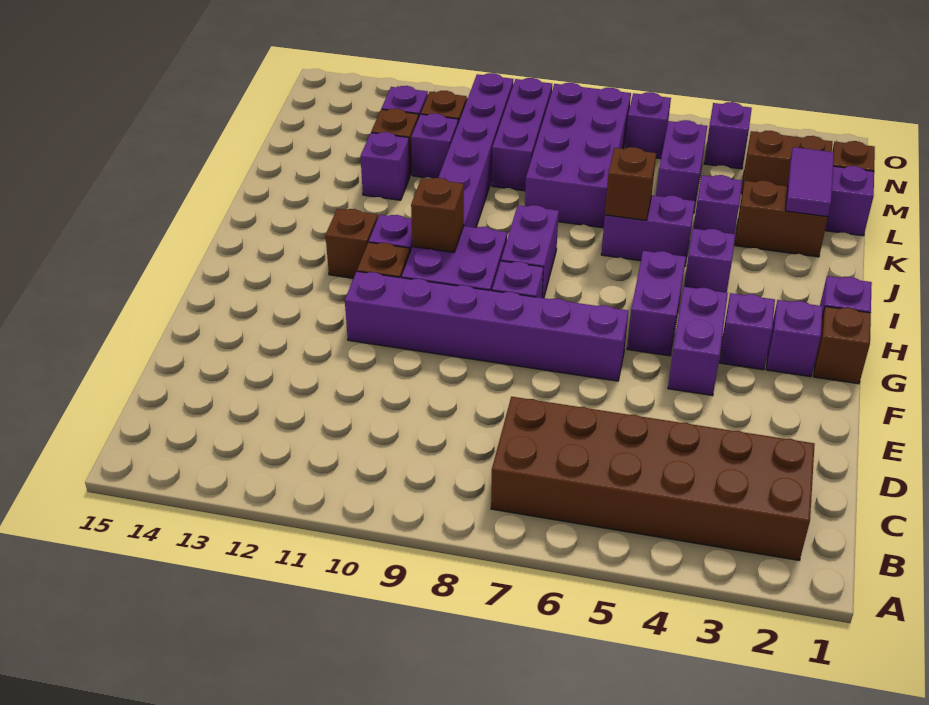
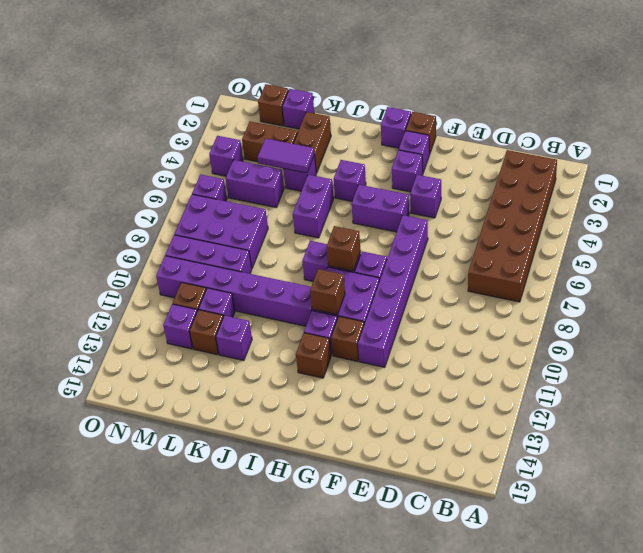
purple 1x2 brick [668,287,728,396] -> purple 1x1 brick [410,175,441,218]
brown 1x1 brick [605,147,656,220] -> brown 1x1 brick moved to [327,226,361,271]
purple 1x2 tile [786,147,834,217] -> purple 1x2 tile moved to [258,139,314,173]
purple 2x4 brick [525,83,631,228] -> purple 2x3 brick [174,194,268,268]
brown 1x2 brick [741,131,832,193] -> brown 1x2 brick turned to [242,121,298,162]

